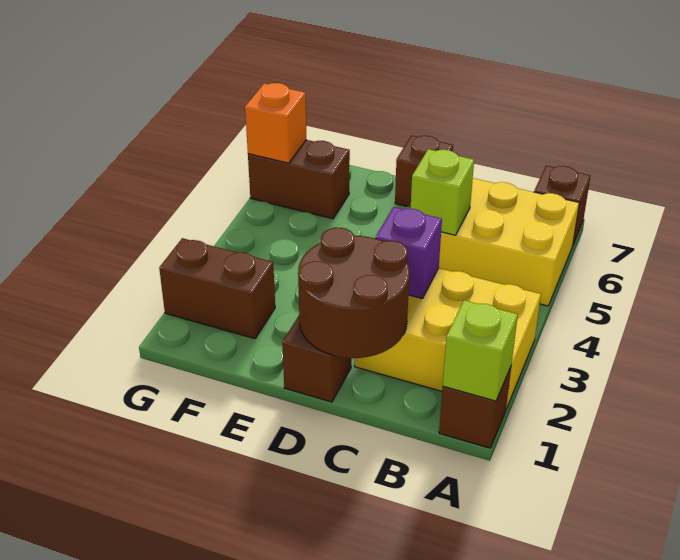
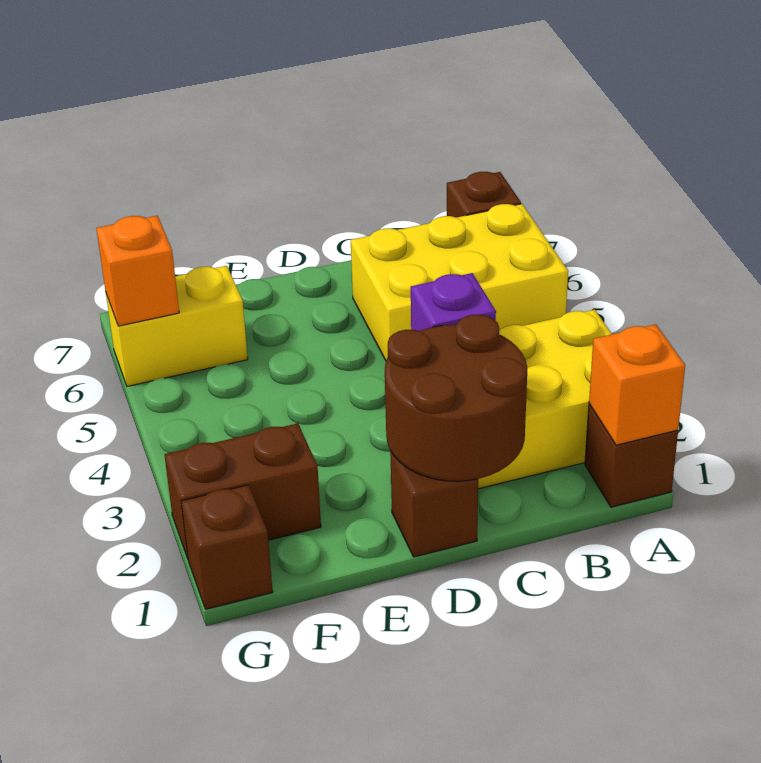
lime 1x1 brick [443,300,518,401] -> orange 1x1 brick [589,324,685,445]
lime 1x1 brick [411,149,474,235] -> none
brown 1x1 brick [395,135,453,207] -> brown 1x1 brick moved to [181,485,273,609]
brown 1x2 brick [248,140,350,219] -> yellow 1x2 brick [106,266,248,386]

